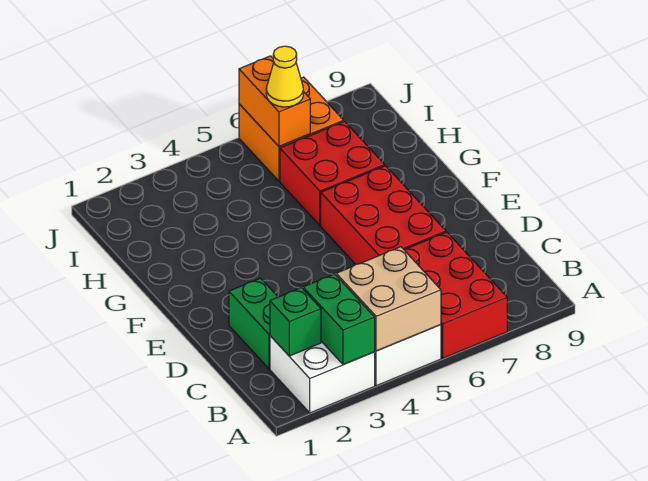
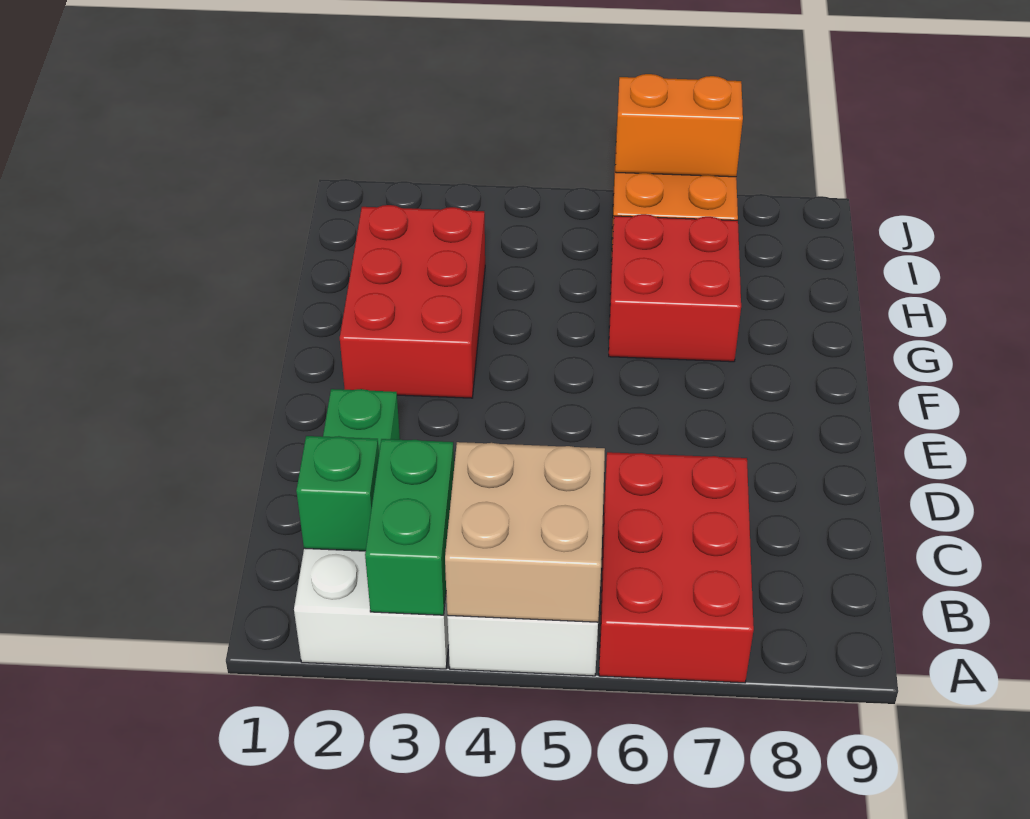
red 2x3 brick [321,166,446,264] -> red 2x3 brick moved to [340,205,485,398]
orange 1x2 brick [239,56,310,146] -> orange 1x2 brick turned to [615,74,743,177]
yellow 1x1 cone [266,46,303,107] -> none

